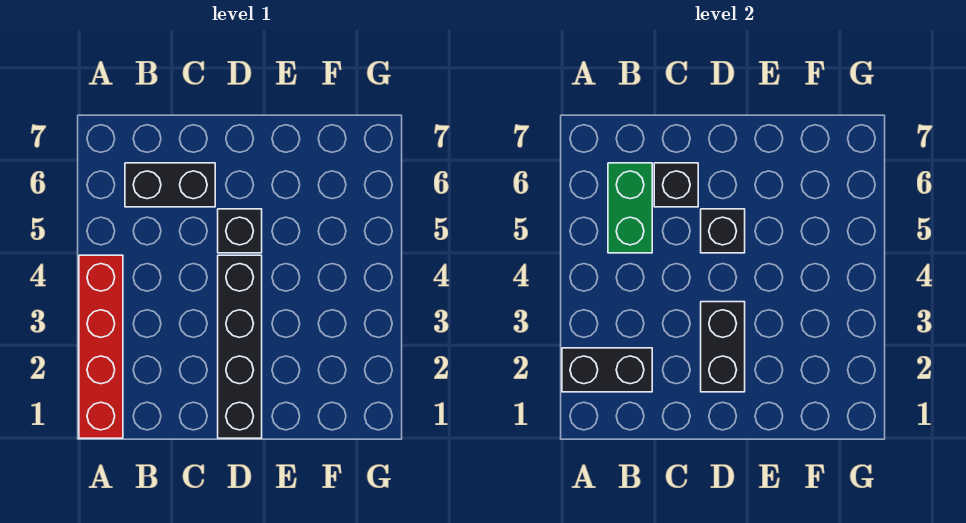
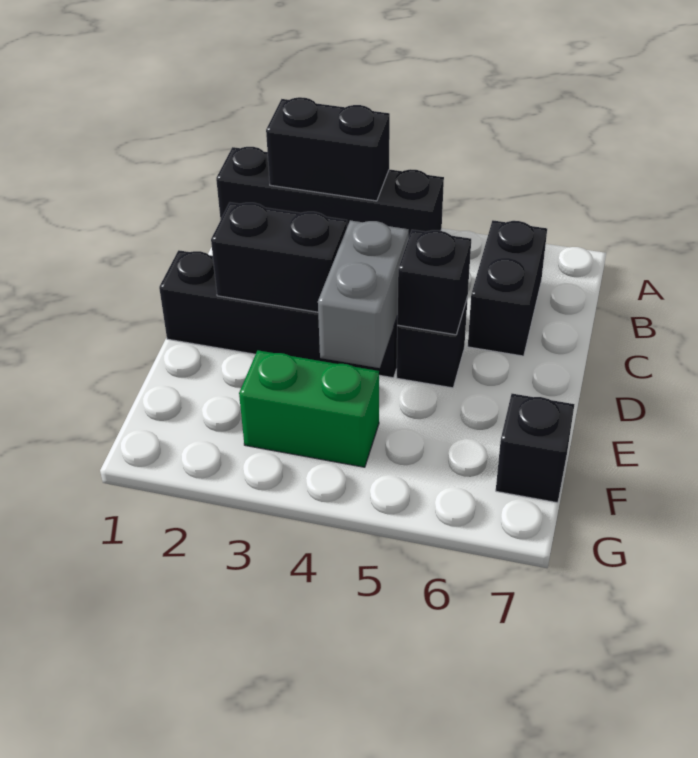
red 1x4 brick [79,255,123,438] -> black 1x4 brick [216,147,444,236]
black 1x2 brick [562,348,652,392] -> black 1x2 brick turned to [266,97,390,201]
green 1x2 brick [608,163,652,253] -> green 1x2 brick moved to [239,350,379,467]
black 1x1 brick [654,163,698,207] -> black 1x1 brick moved to [496,394,575,503]
none -> grey 1x2 brick [318,220,409,368]

